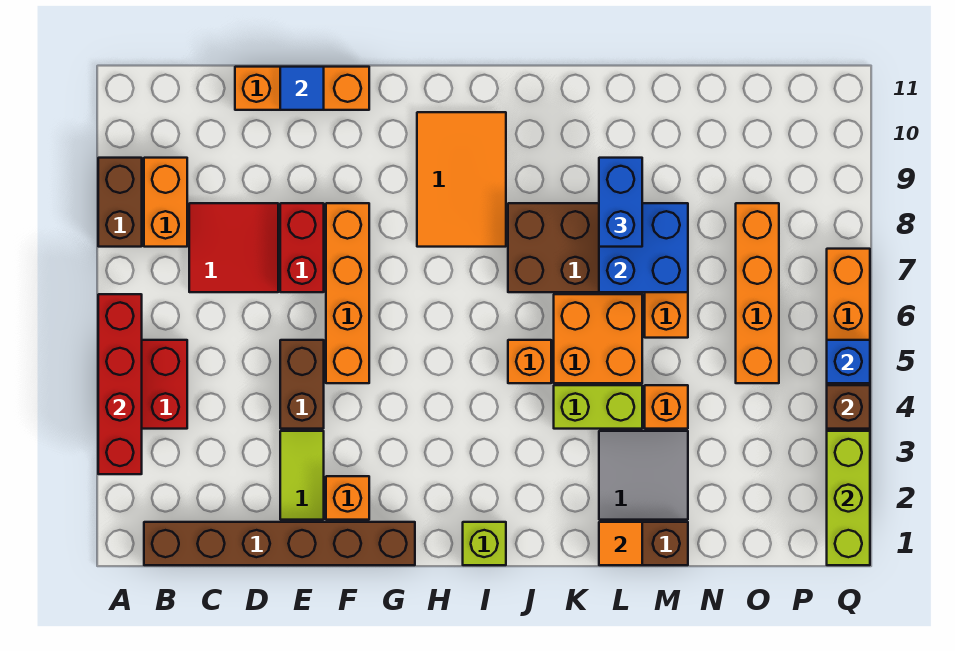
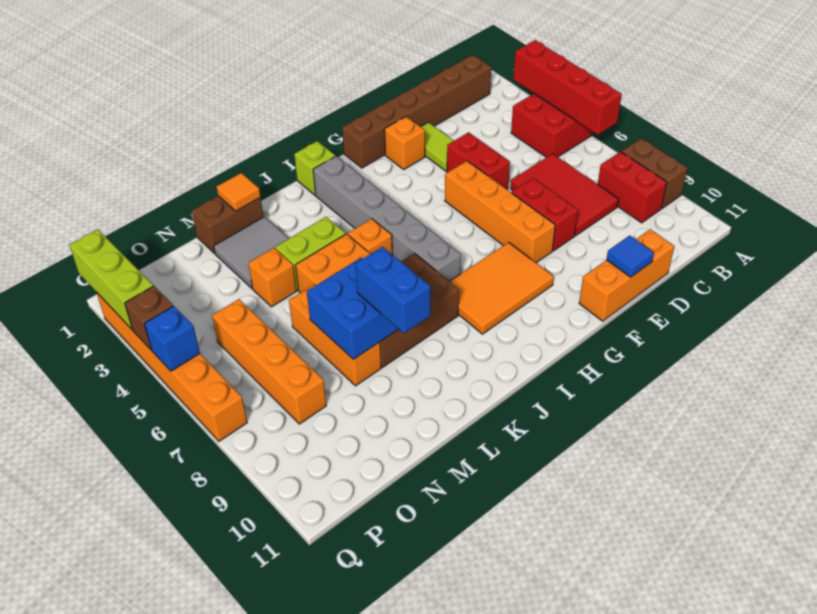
orange 1x2 brick [144,158,187,247] -> red 1x2 brick [598,152,667,223]
red 2x2 tile [189,203,278,292] -> red 2x3 tile [510,154,619,236]
brown 1x2 brick [280,340,324,429] -> red 1x2 brick [447,132,510,189]
orange 2x3 tile [417,112,506,247] -> orange 2x3 tile turned to [450,242,554,334]
none -> grey 1x6 brick [313,156,461,281]

